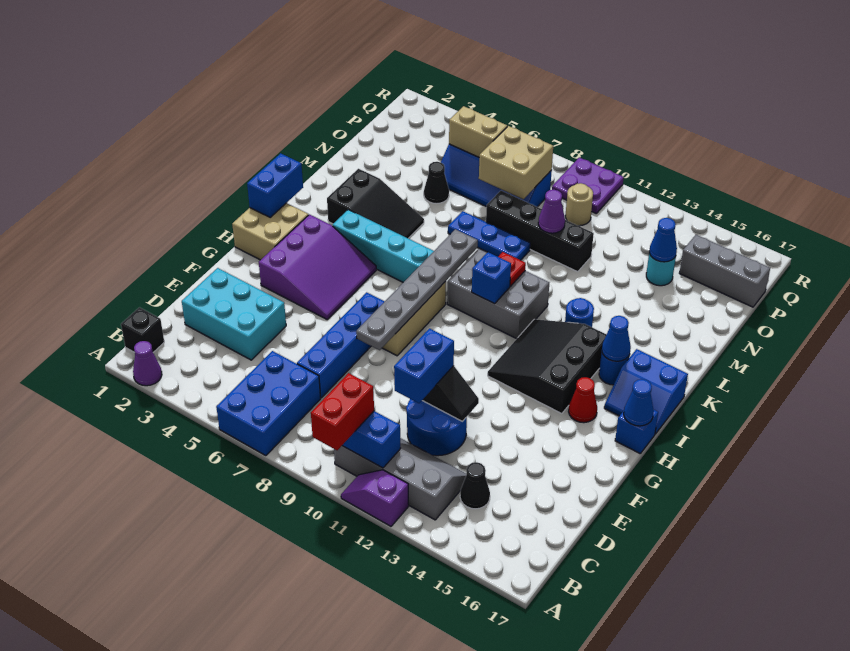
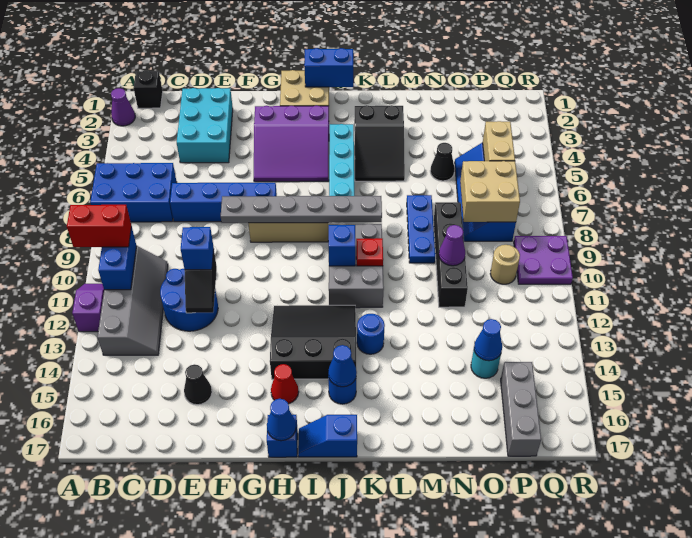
black 1x1 cone [460,462,490,509] -> black 1x1 cone moved to [184,364,212,405]
blue 1x2 brick [394,328,454,403] -> blue 1x1 brick [181,227,214,270]
blue 2x2 slope [604,349,688,434] -> blue 1x2 slope [298,415,357,457]

